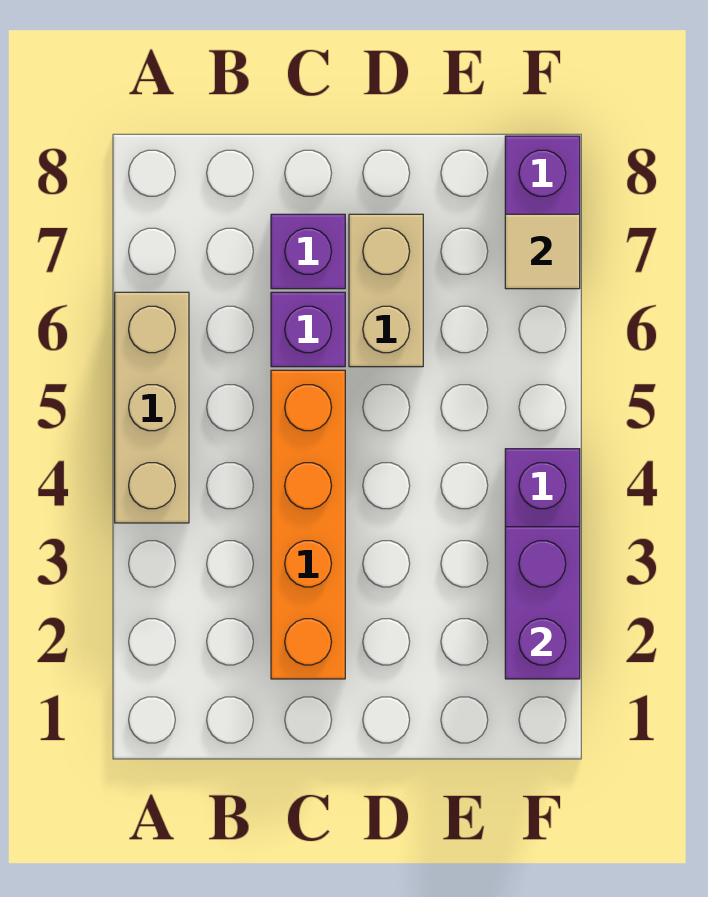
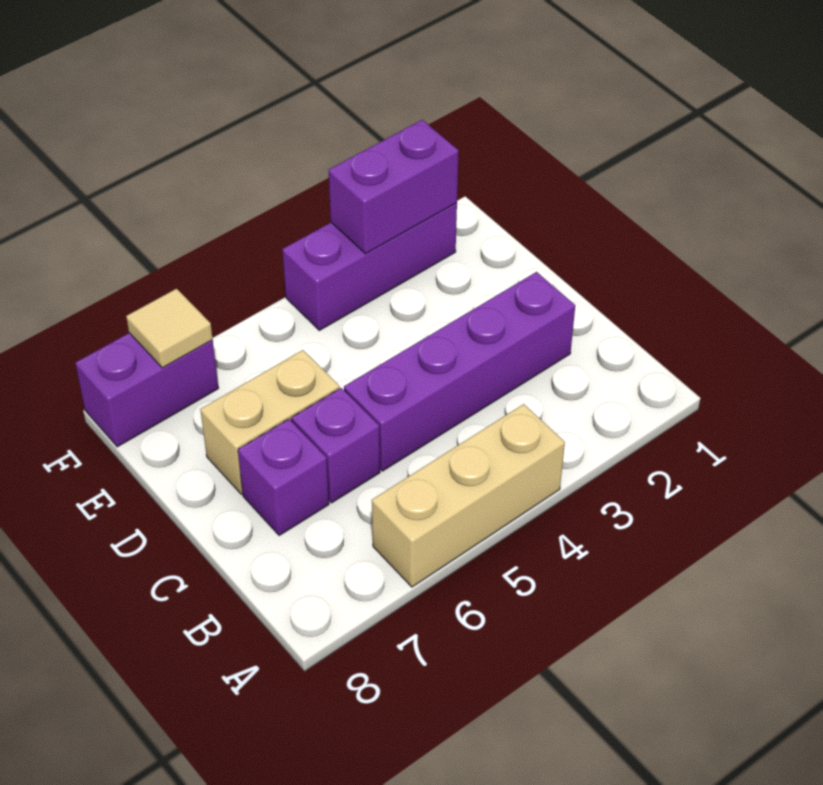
orange 1x4 brick [271,370,345,679] -> purple 1x4 brick [344,272,575,471]

